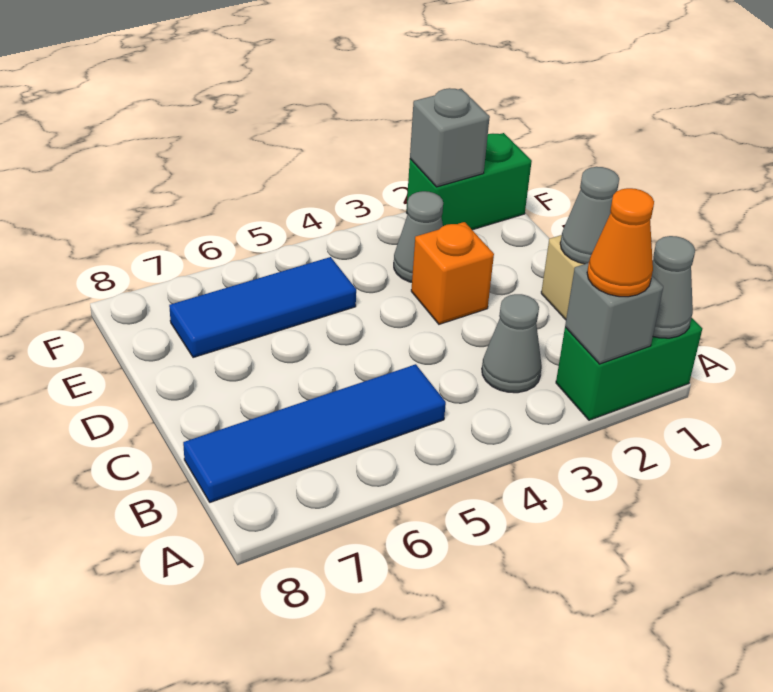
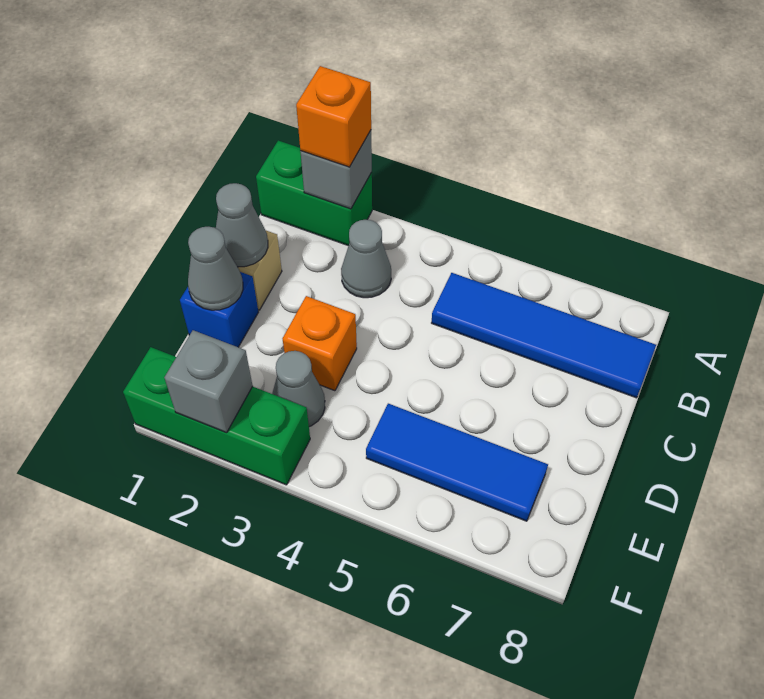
grey 1x1 cone [652,236,695,338] -> grey 1x1 cone moved to [188,227,243,310]
orange 1x1 cone [587,188,654,297] -> orange 1x1 brick [296,66,371,167]
none -> blue 1x1 brick [180,272,258,347]
green 1x2 brick [406,133,532,230] -> green 1x3 brick [123,347,310,485]

